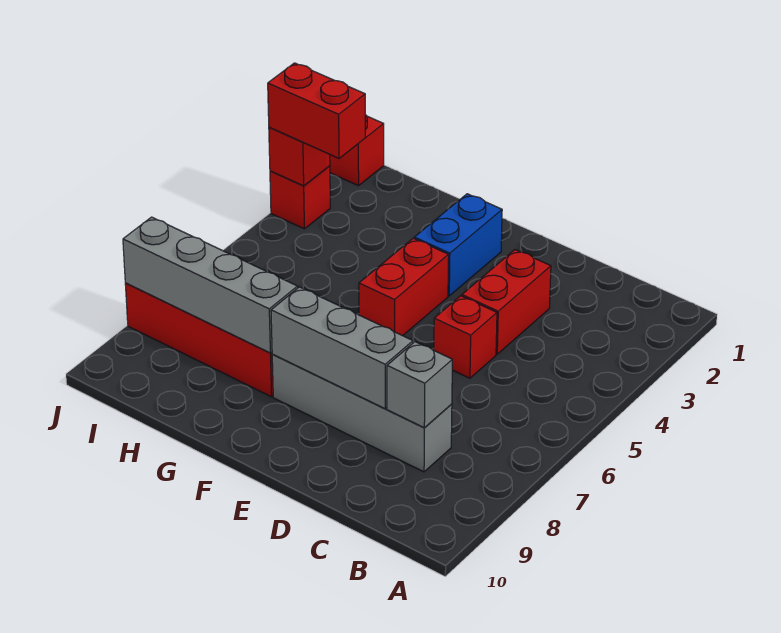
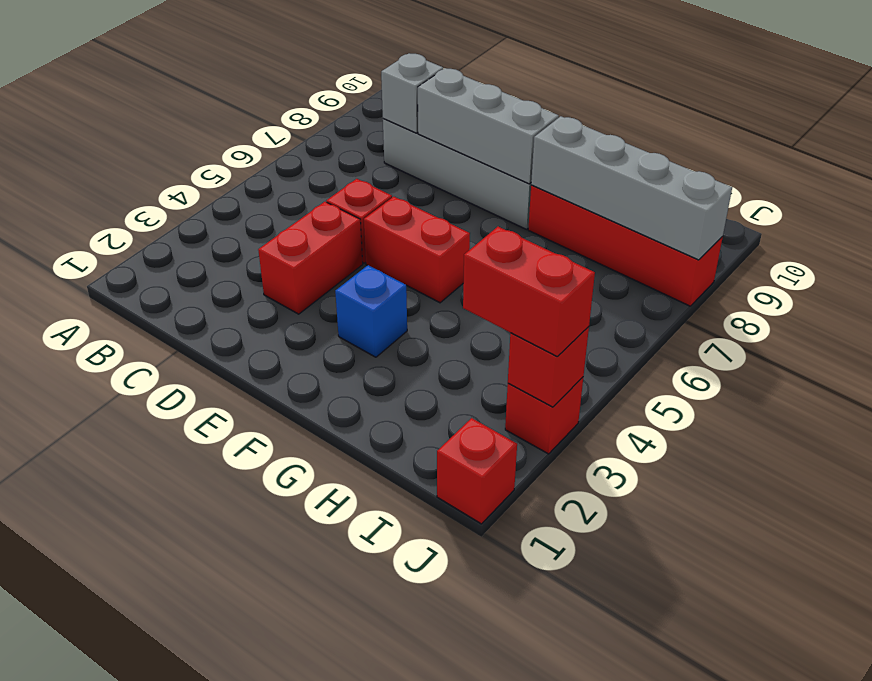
blue 1x2 brick [414,194,502,296] -> blue 1x1 brick [335,265,407,357]
red 1x2 brick [359,238,449,336] -> red 1x2 brick turned to [364,197,470,303]

